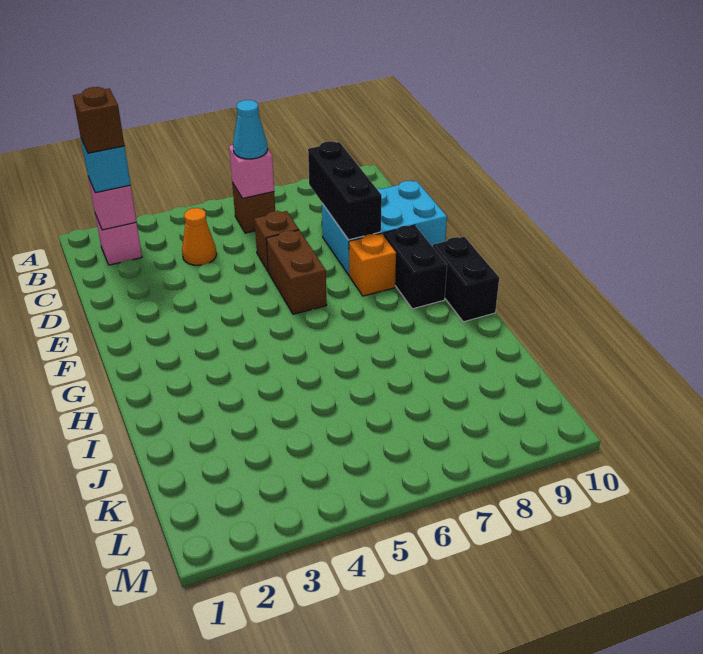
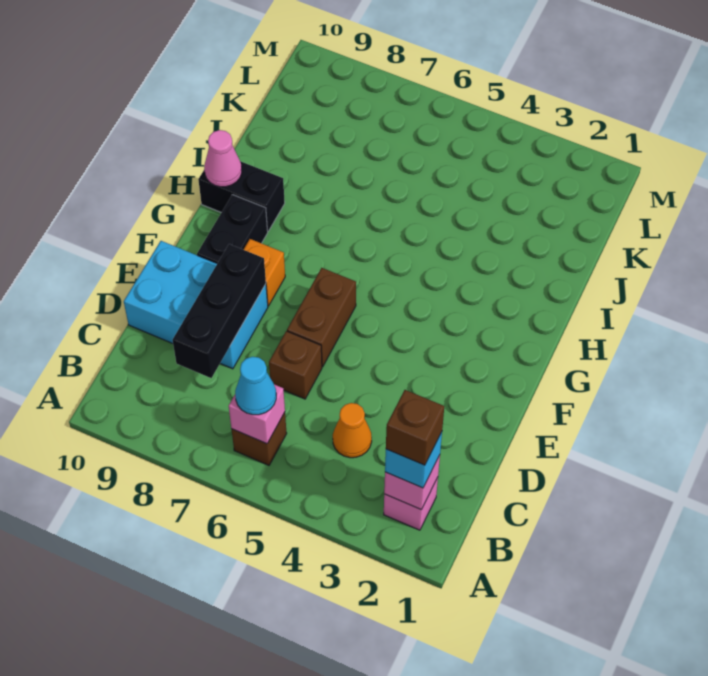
black 1x2 brick [433,237,499,322] -> black 1x2 brick turned to [198,161,285,231]
none -> pink 1x1 cone [204,130,242,187]

